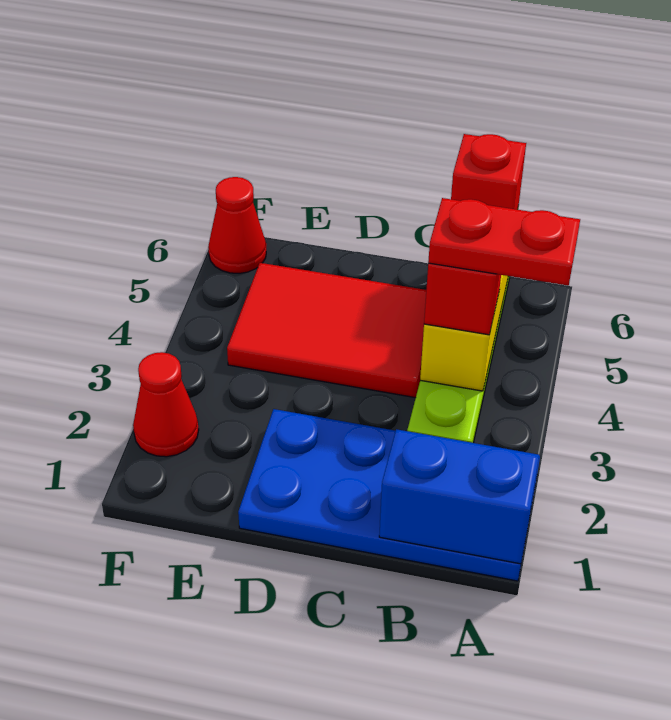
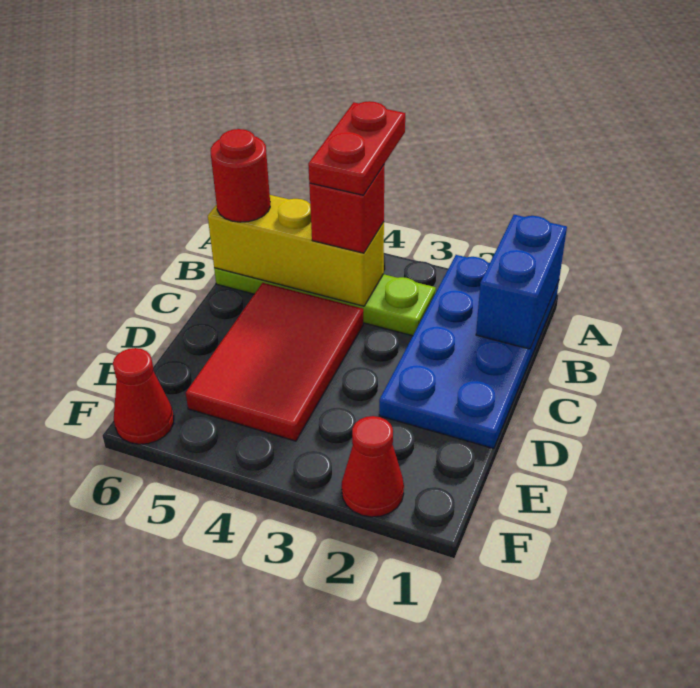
red 1x1 brick [451,134,526,209] -> red 1x1 round brick [211,129,270,222]

